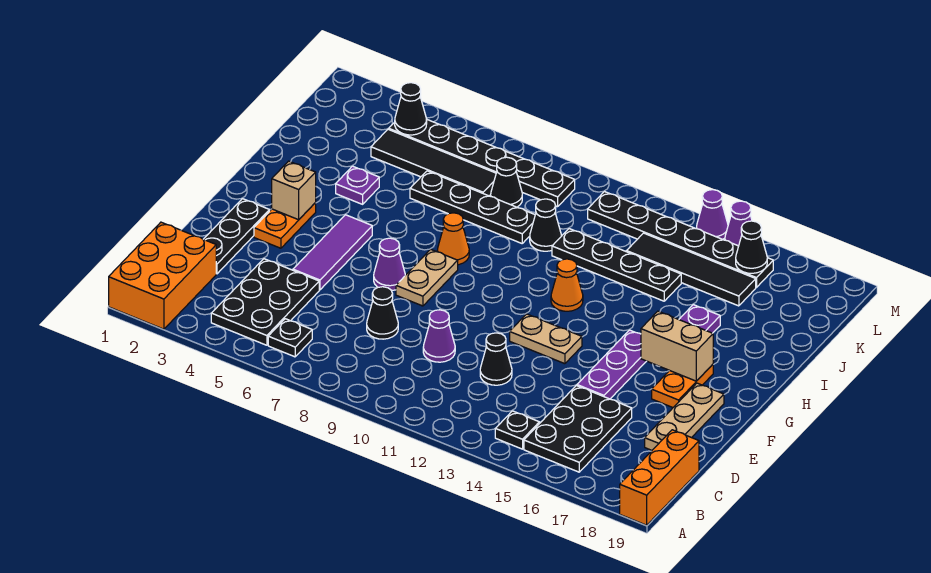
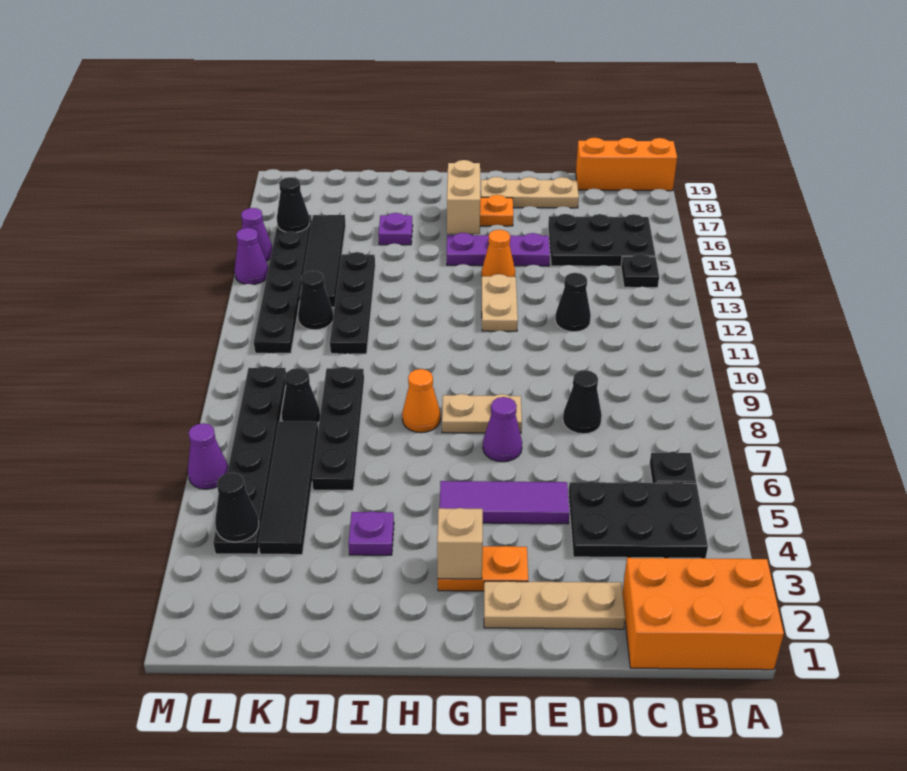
black 1x3 plate [204,199,269,274] -> tan 1x3 plate [484,581,625,629]
purple 1x1 cone [423,310,455,362] -> purple 1x1 cone moved to [188,423,228,489]
orange 1x1 cone [551,259,583,311] -> orange 1x1 cone moved to [482,230,515,277]
black 1x1 cone [530,199,562,251] -> black 1x1 cone moved to [298,271,333,330]

